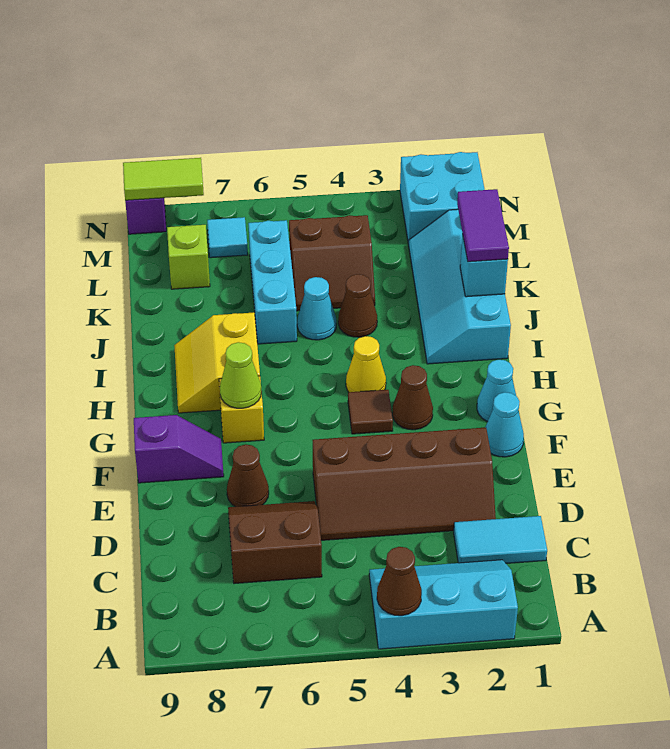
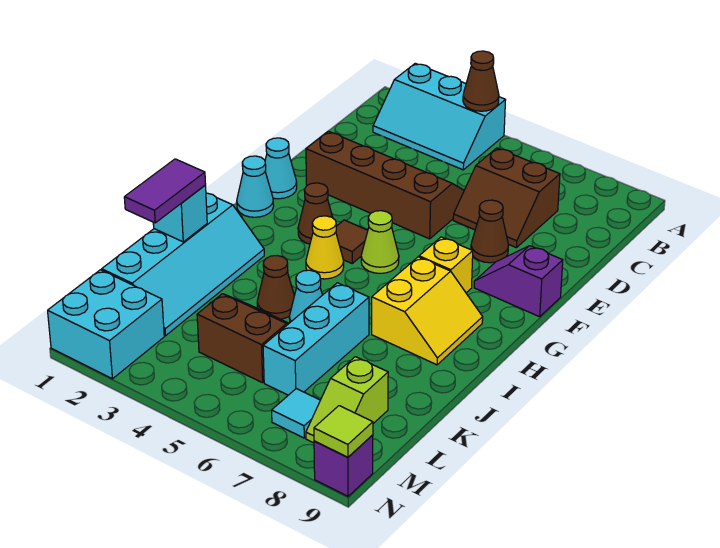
cyan 1x2 tile [454,516,547,563] -> none
lime 1x1 cone [220,342,262,408] -> lime 1x1 cone moved to [361,211,399,273]
lime 1x2 tile [123,158,204,200] -> lime 1x1 tile [314,406,373,457]

